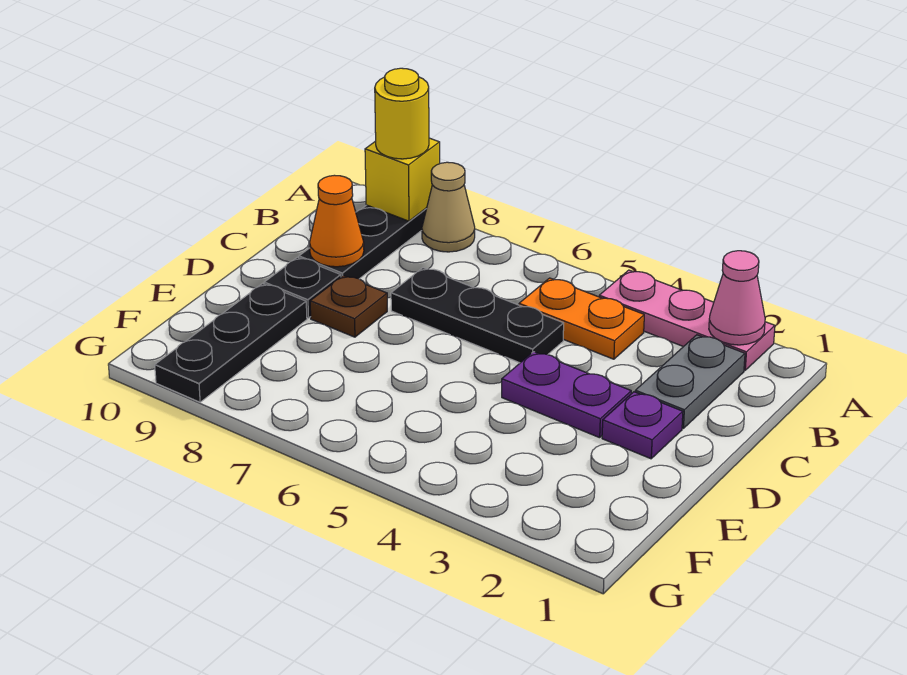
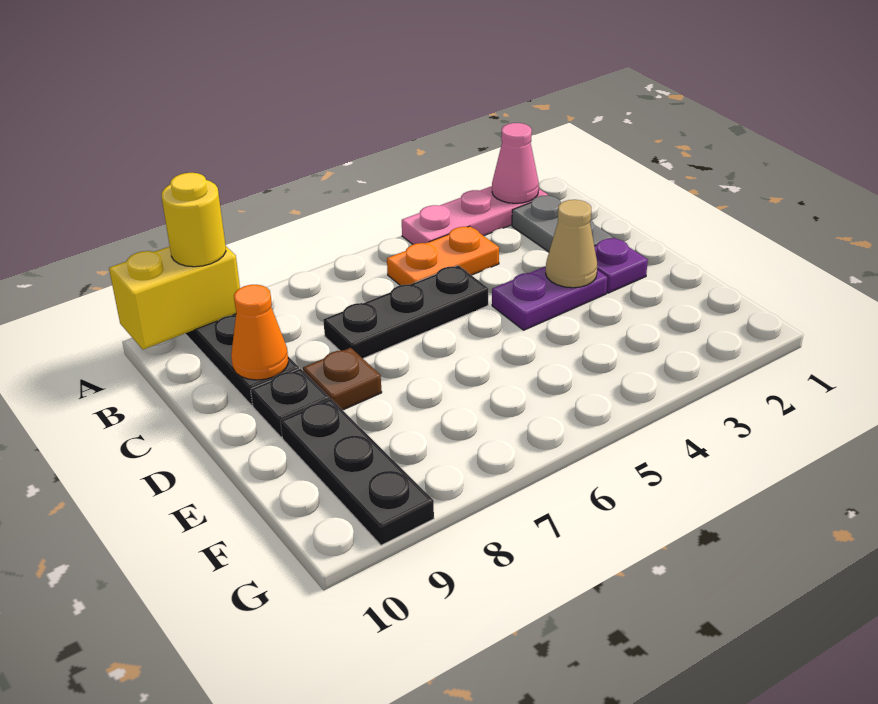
tan 1x1 cone [422,162,475,252] -> tan 1x1 cone moved to [546,200,597,288]
yellow 1x1 brick [365,138,440,221] -> yellow 1x2 brick [109,246,240,349]

